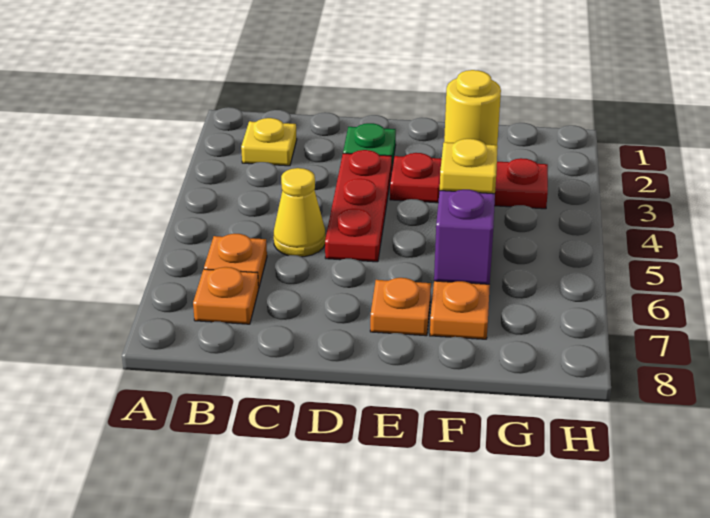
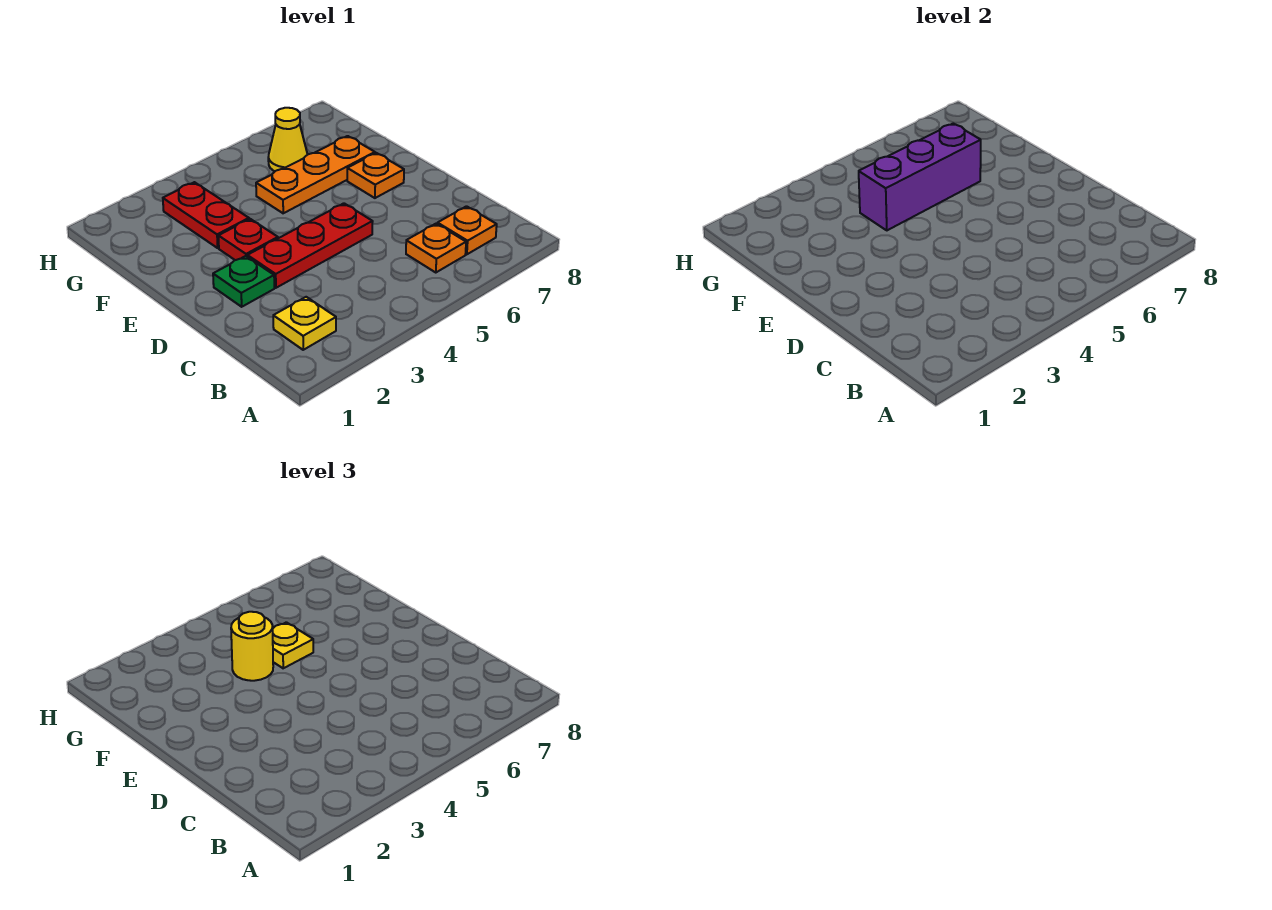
yellow 1x1 cone [274,168,326,257] -> yellow 1x1 cone moved to [268,108,308,171]

